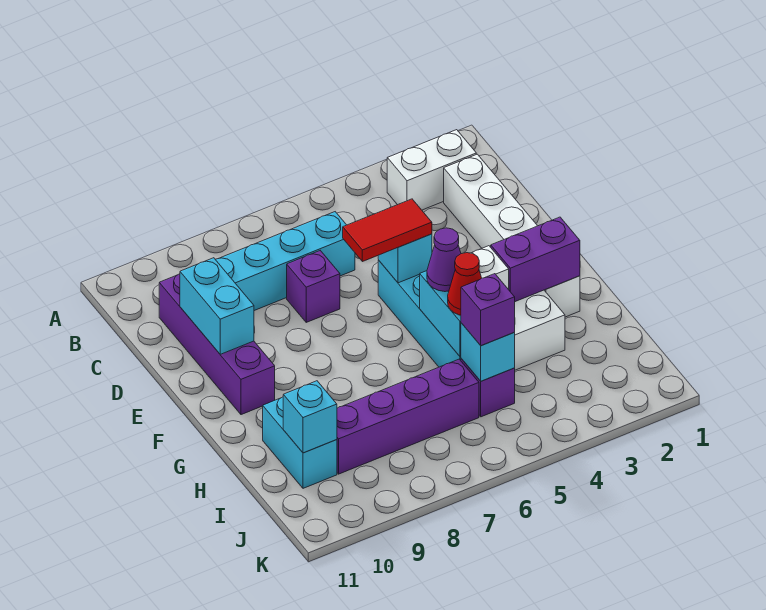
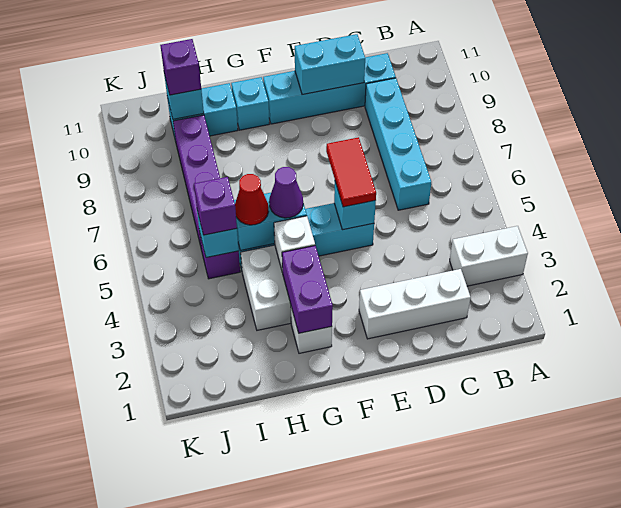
white 1x2 brick [387,130,476,210] -> white 1x2 brick turned to [450,226,528,286]
purple 1x4 brick [159,274,275,415] -> cyan 1x4 brick [263,53,396,124]
purple 1x1 brick [287,251,340,322] -> purple 1x1 brick moved to [160,39,201,95]
none -> cyan 1x1 brick [231,77,269,130]

